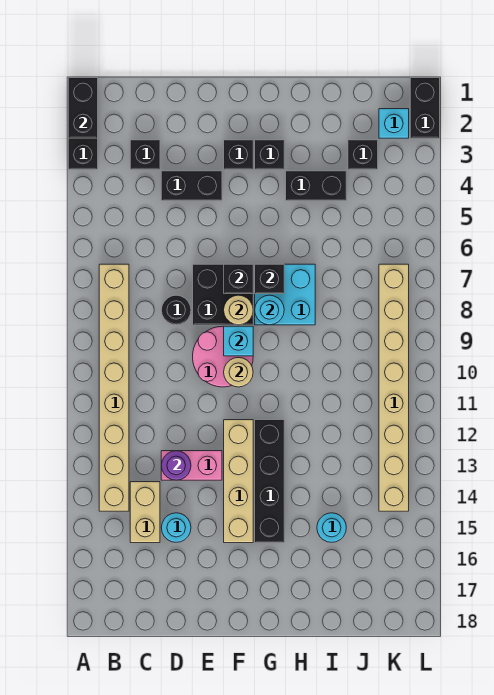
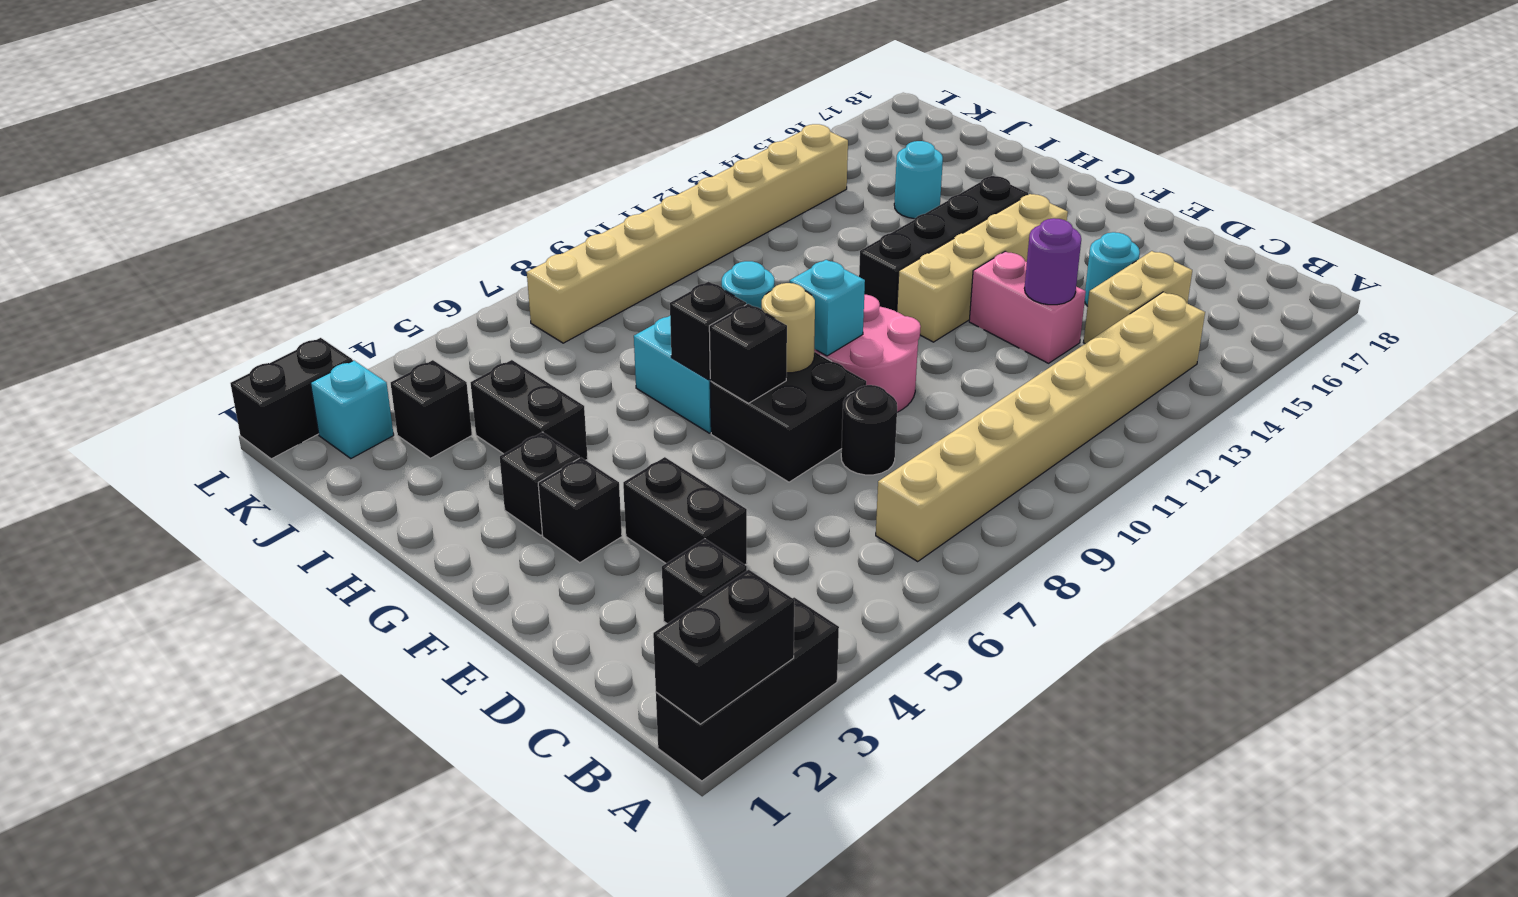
tan 1x1 round brick [224,358,253,387] -> none

